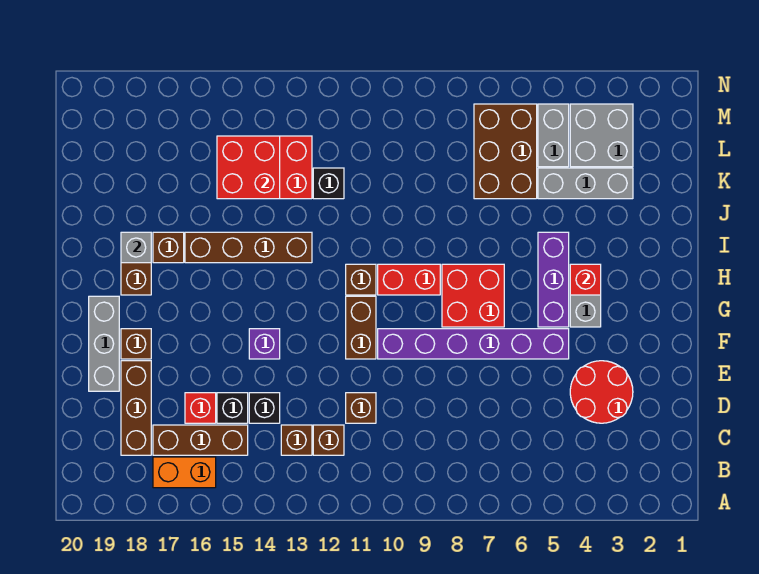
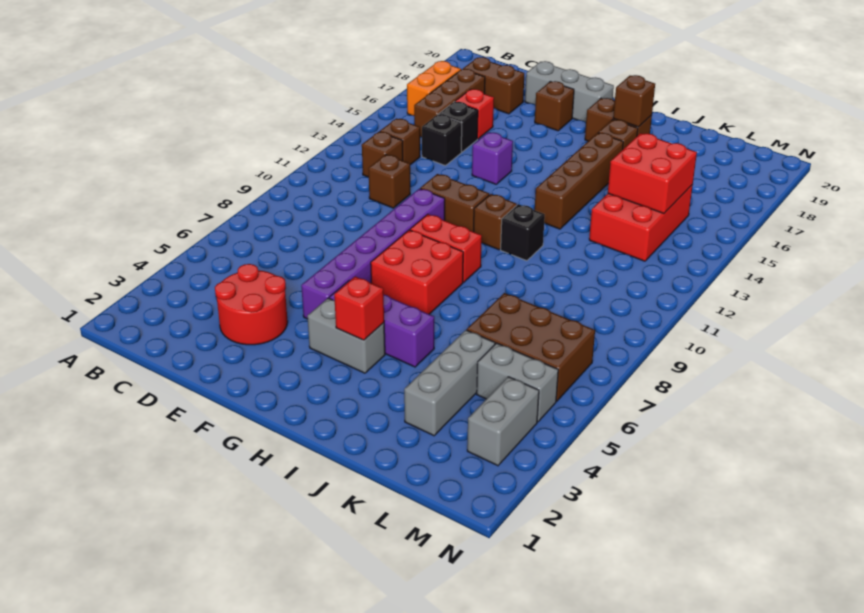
brown 1x3 brick [121,361,151,455] -> brown 1x2 brick [463,57,524,114]
red 1x2 brick [378,264,440,295] -> red 1x2 brick turned to [410,214,482,282]
grey 1x1 brick [121,232,151,263] -> brown 1x1 brick [613,75,655,127]
black 1x1 brick [313,168,344,199] -> black 1x1 brick moved to [501,204,545,261]
grey 2x2 brick [570,104,633,167] -> grey 1x2 brick [467,377,539,466]

